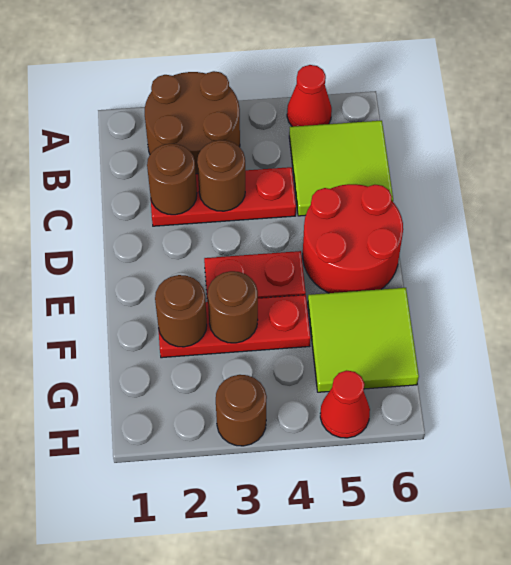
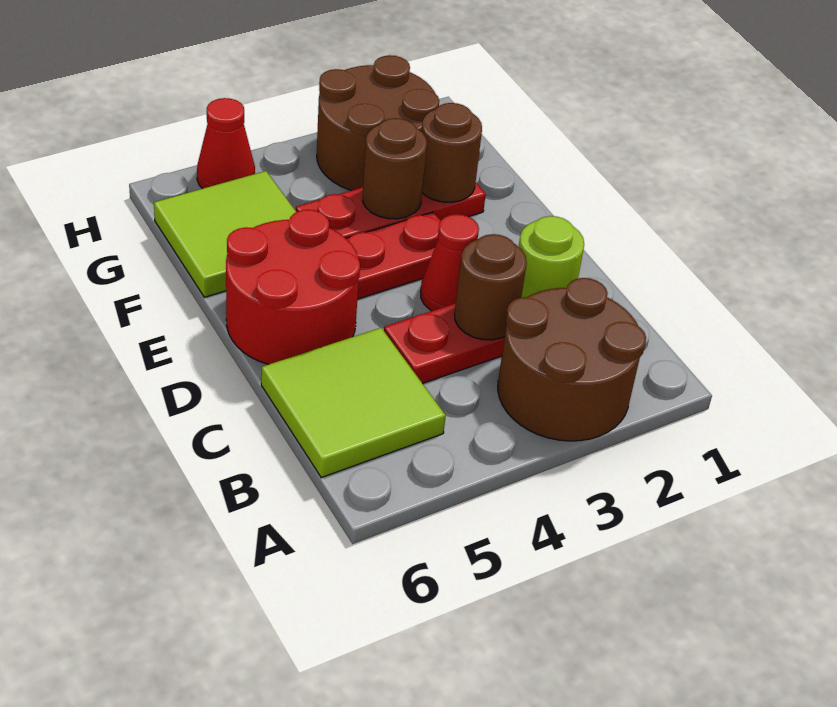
red 1x1 cone [287,65,332,127] -> red 1x1 cone moved to [421,214,479,311]
brown 1x1 round brick [147,144,197,215] -> lime 1x1 round brick [519,216,584,298]
brown 1x1 round brick [216,375,267,446] -> brown 2x2 round brick [317,55,439,190]

